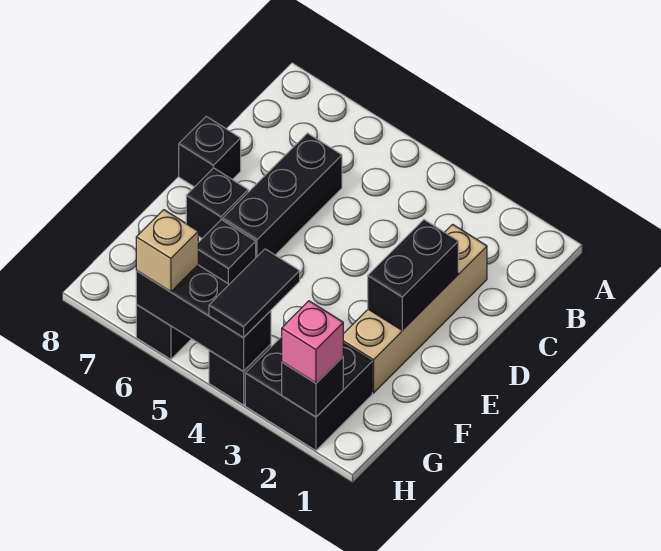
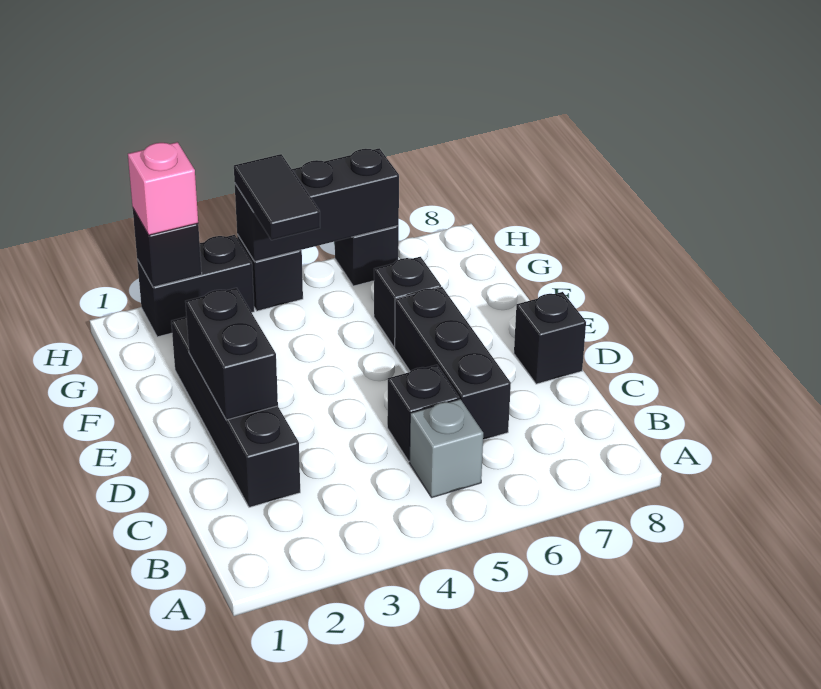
none -> grey 1x1 brick [410,399,483,498]
tan 1x4 brick [343,224,487,393] -> black 1x4 brick [171,317,300,507]
black 1x1 brick [186,168,248,238] -> black 1x1 brick moved to [387,365,459,461]
black 2x2 brick [245,337,372,451] -> black 1x2 brick [137,235,254,337]
tan 1x1 brick [136,210,198,292] -> none

